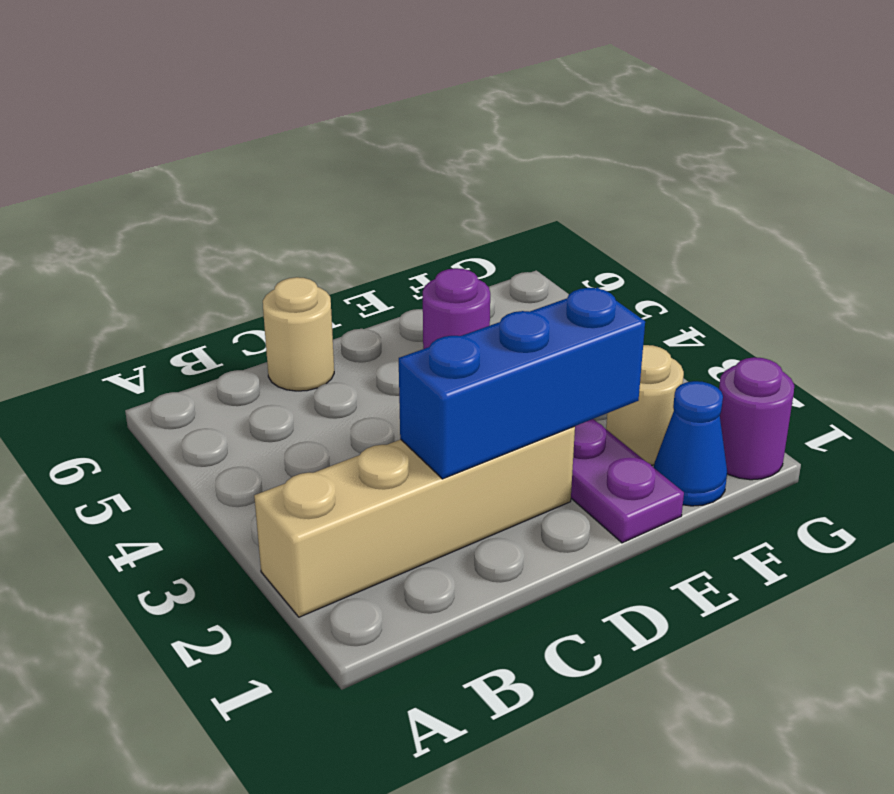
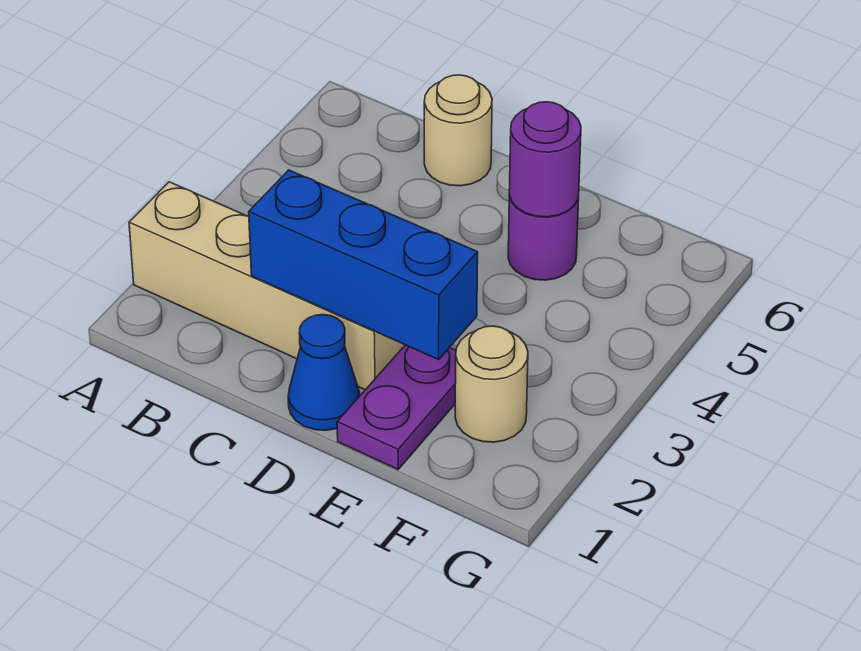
blue 1x1 cone [654,381,727,506] -> blue 1x1 cone moved to [288,315,360,430]
purple 1x1 round brick [719,357,794,480] -> purple 1x1 round brick moved to [509,102,581,217]

